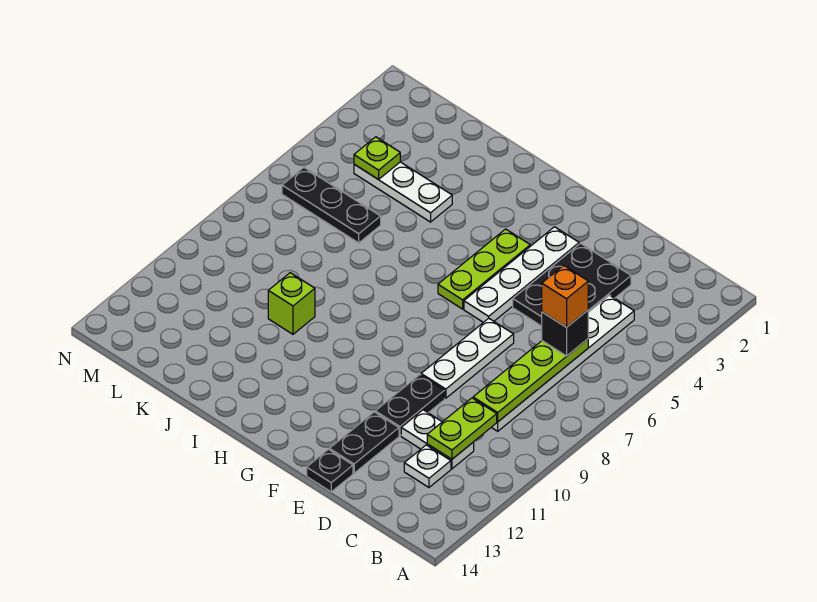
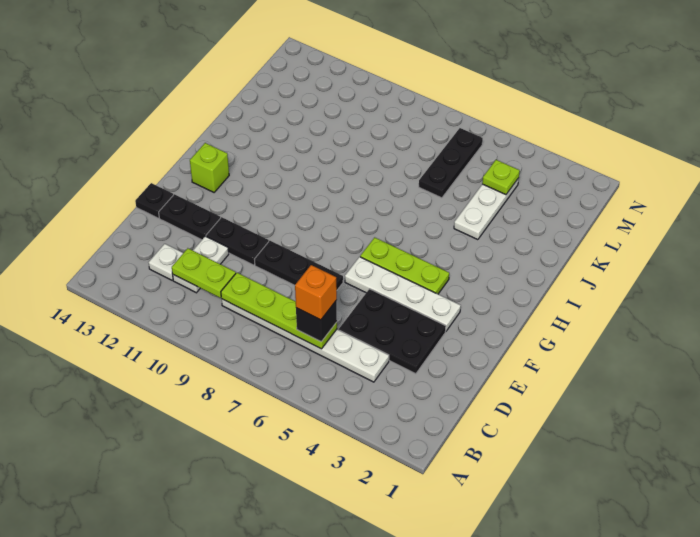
white 1x3 plate [421,318,514,398] -> black 1x3 plate [255,241,343,290]
lime 1x1 brick [268,273,315,334] -> lime 1x1 brick moved to [190,143,229,192]

